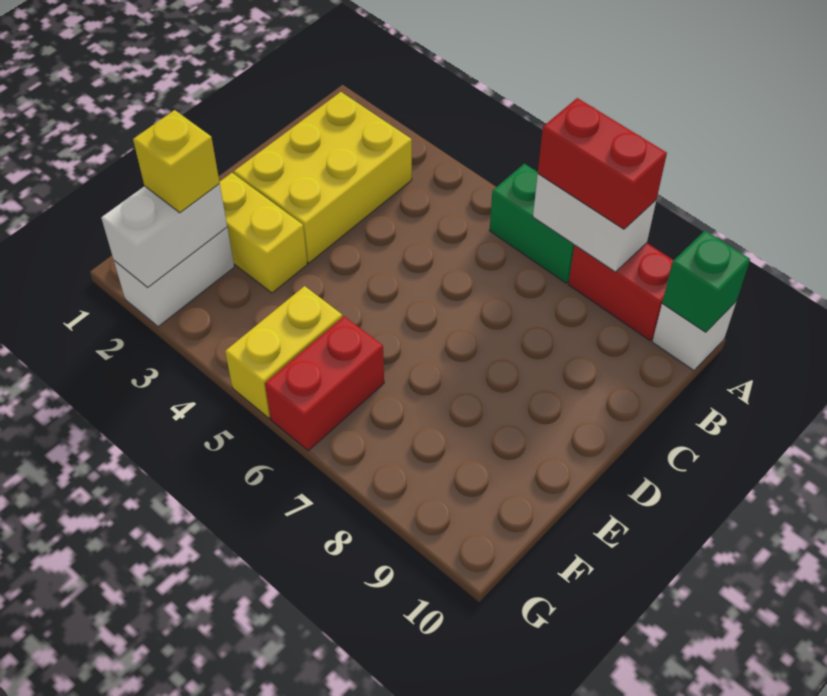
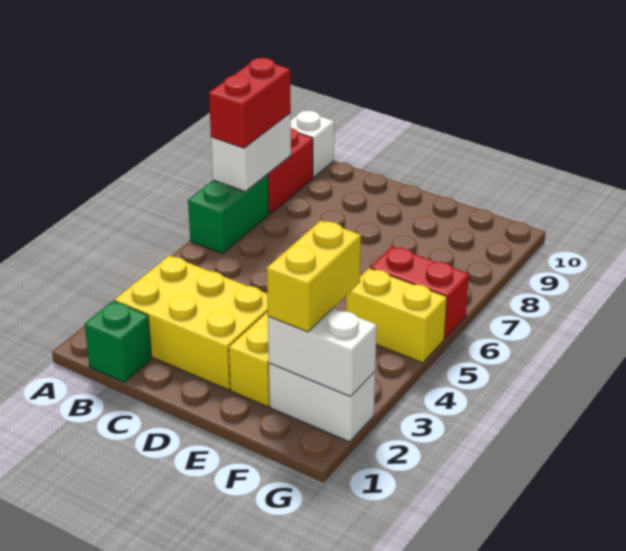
green 1x1 brick [662,231,750,332] -> green 1x1 brick moved to [85,301,152,382]
yellow 1x1 brick [133,110,220,213] -> yellow 1x2 brick [267,221,361,332]

